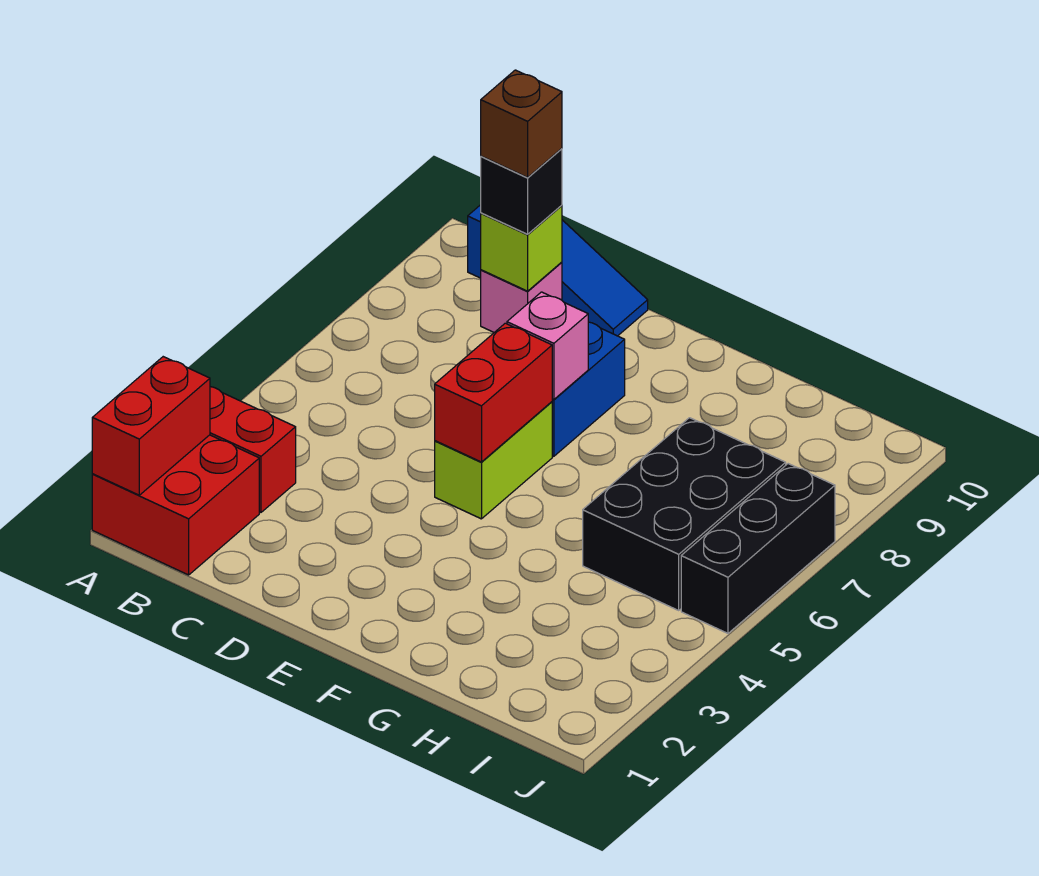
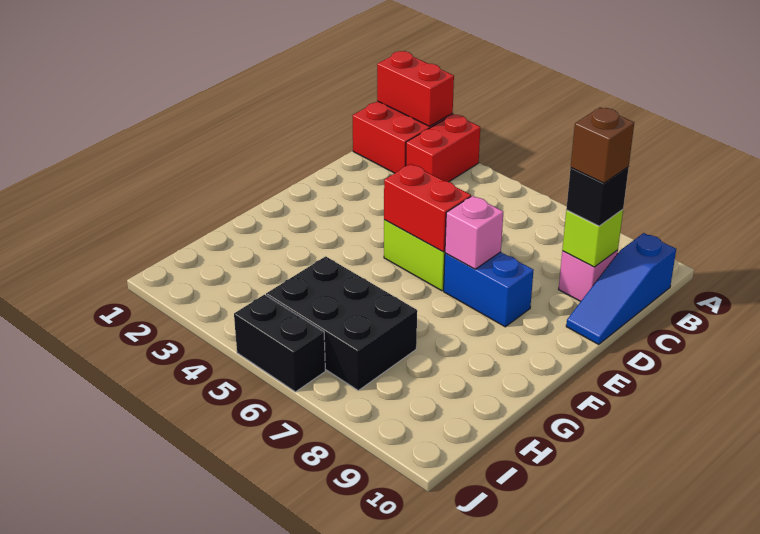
black 1x3 brick [681,464,835,633] -> black 1x2 brick [234,295,325,392]

